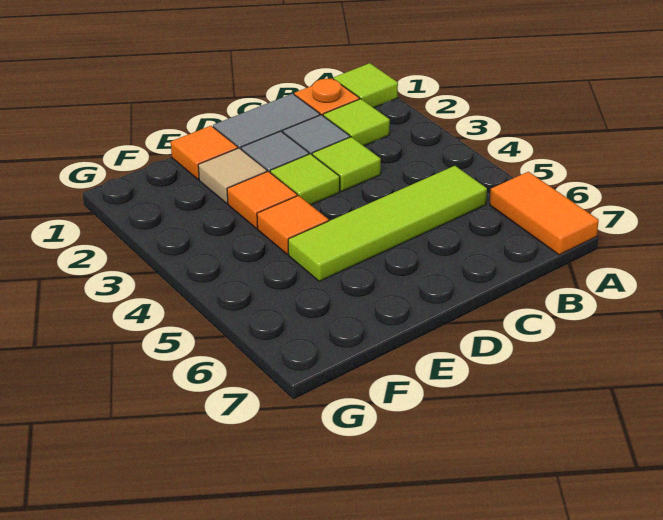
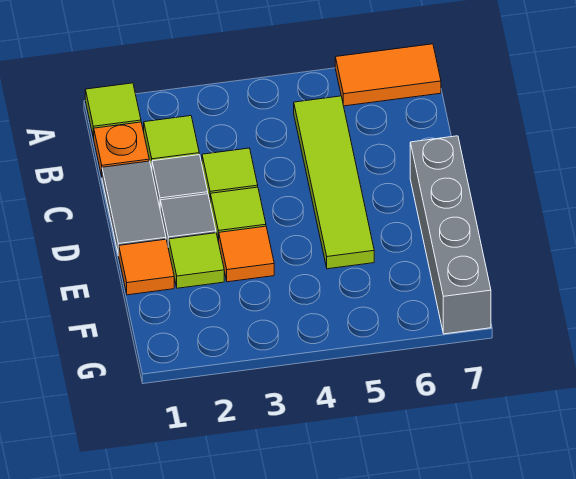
none -> grey 1x4 brick [410,136,491,334]
tan 1x1 tile [198,148,267,203] -> lime 1x1 tile [169,233,224,288]
orange 1x1 tile [257,196,329,254] -> none

